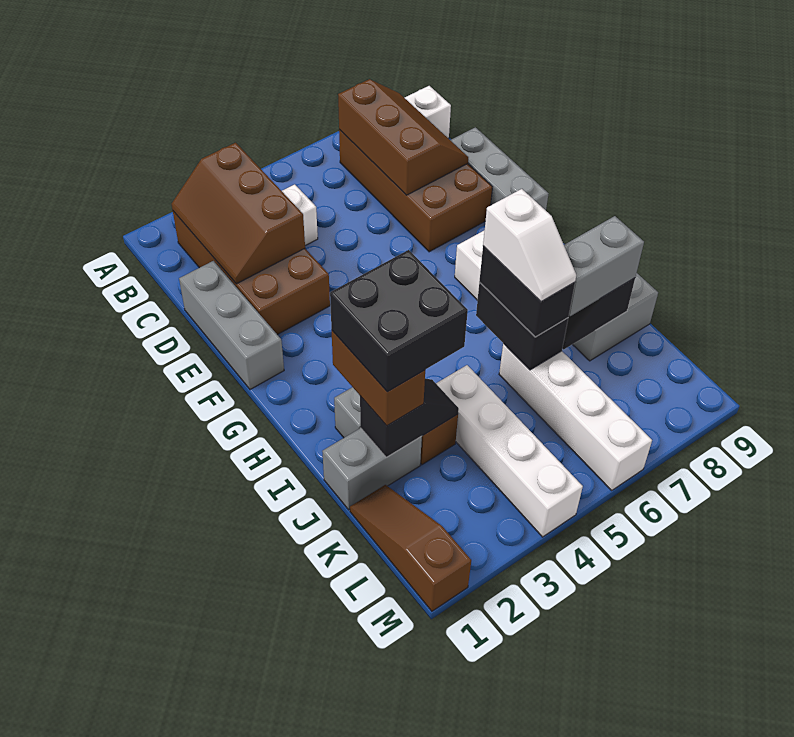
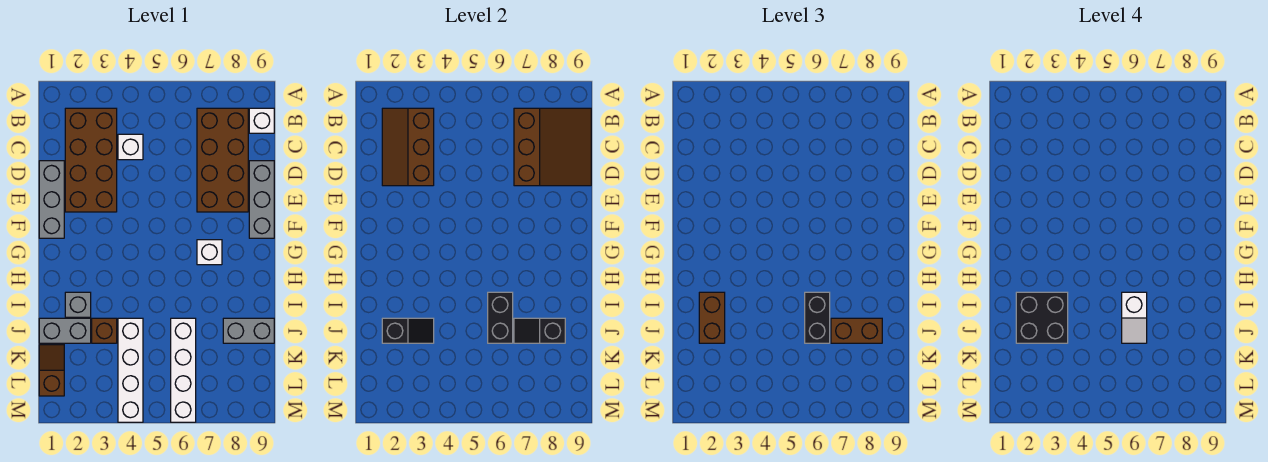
brown 2x3 slope [338,79,468,195] -> brown 3x3 slope [514,108,591,186]
grey 1x2 brick [564,216,644,316] -> brown 1x2 brick [831,318,882,343]
brown 1x3 slope [350,485,471,611] -> brown 1x2 slope [39,345,64,396]

